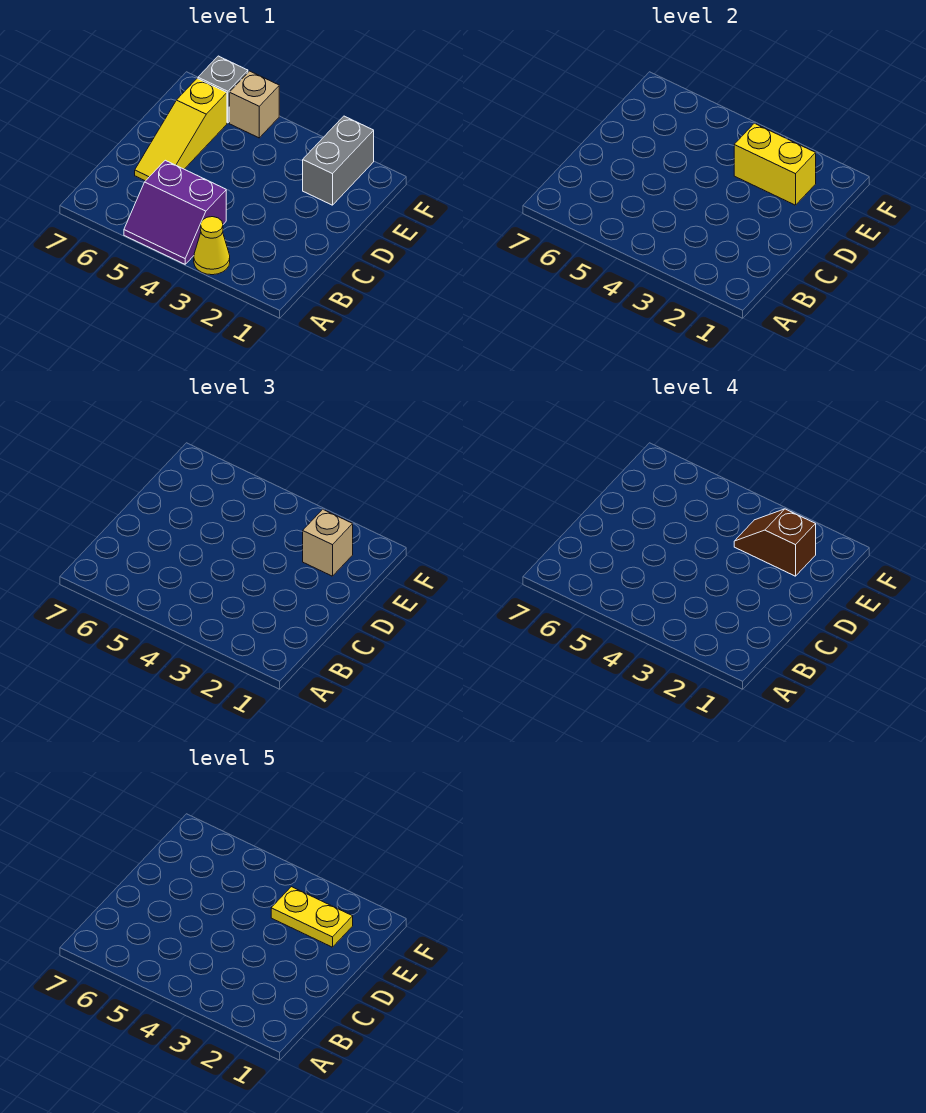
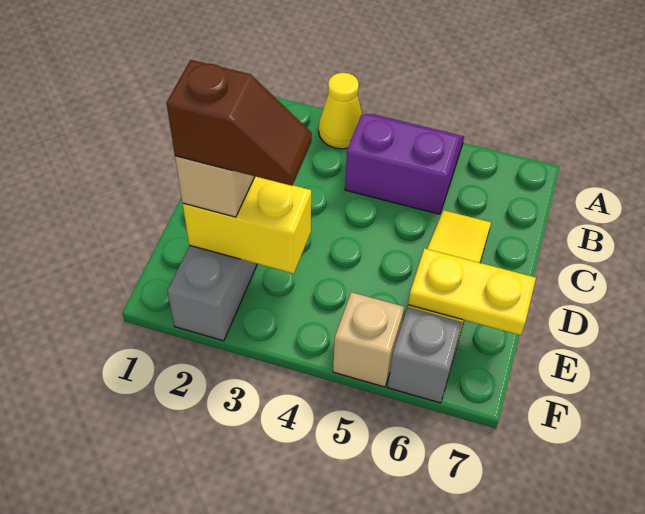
yellow 1x2 plate [271,887,353,947] -> yellow 1x2 plate moved to [408,248,536,335]

